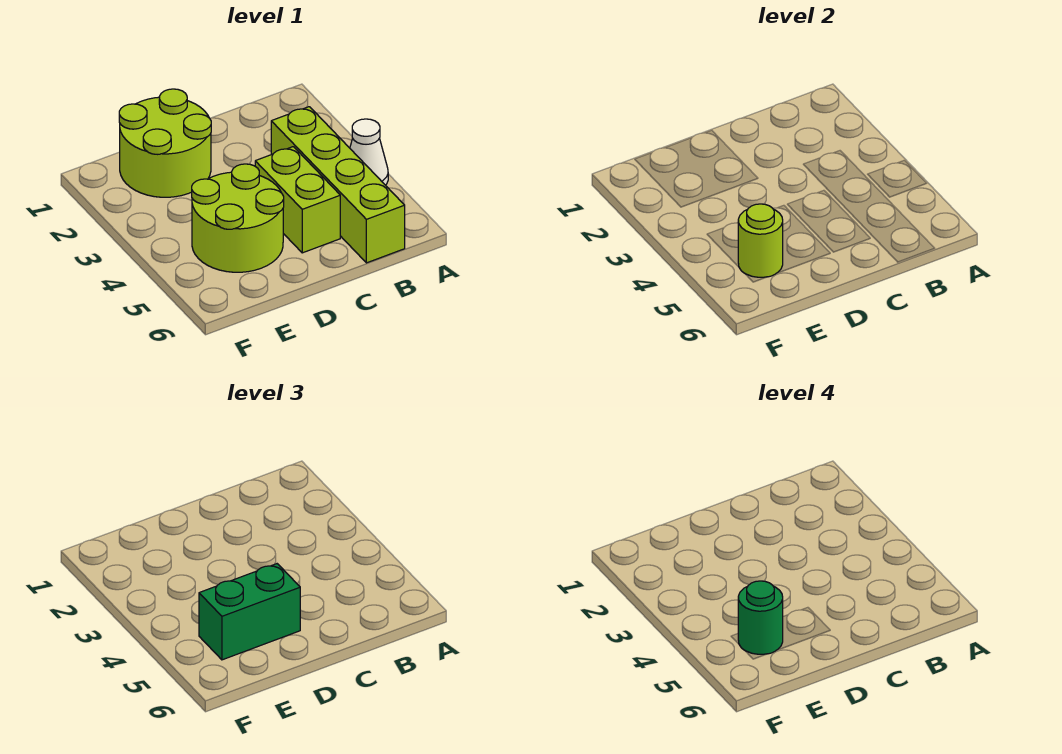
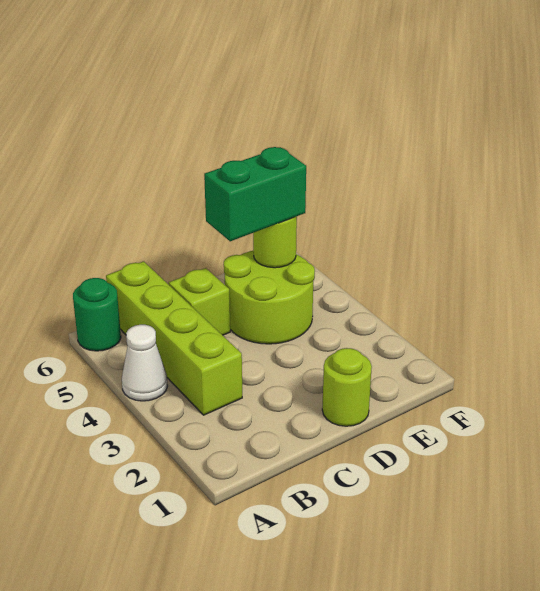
lime 1x2 brick [255,147,340,253] -> lime 1x1 brick [169,268,230,335]
lime 2x2 round brick [119,89,211,197] -> lime 1x1 round brick [322,348,372,426]
green 1x1 round brick [738,581,783,654] -> green 1x1 round brick moved to [73,278,121,351]

